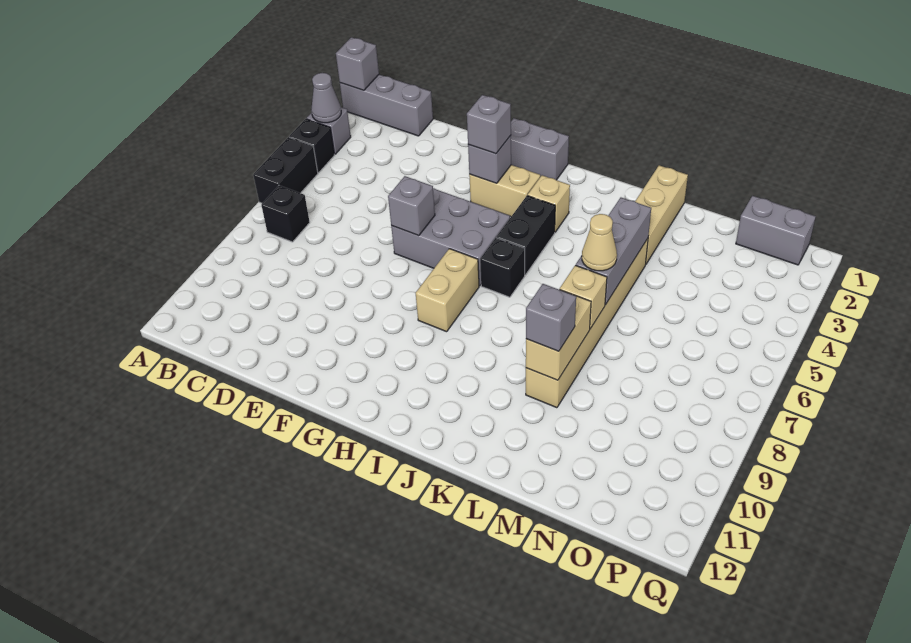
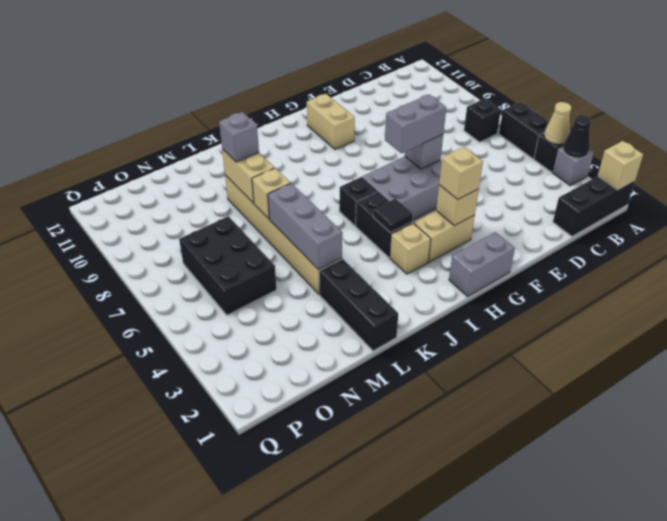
grey 1x3 brick [340,75,433,136] -> black 1x3 brick [553,176,635,236]
grey 1x1 brick [336,37,379,90] -> tan 1x1 brick [598,141,643,190]
grey 1x1 cone [311,73,341,123] -> black 1x1 cone [563,115,591,158]
grey 1x1 brick [468,135,511,183] -> tan 1x1 brick [436,185,479,226]
grey 1x1 brick [467,95,511,154] -> tan 1x1 brick [439,147,483,199]
tan 1x2 brick [416,249,479,332] -> tan 1x2 brick moved to [307,94,355,150]
none -> black 1x1 tile [374,198,413,233]
tan 1x3 brick [635,165,688,264] -> black 1x3 brick [319,259,398,351]
tan 1x1 cone [582,214,617,271] -> tan 1x1 cone moved to [544,102,571,144]
none -> black 2x3 brick [179,216,276,315]
grey 1x2 brick [736,196,816,265] -> grey 1x2 brick moved to [385,94,446,154]

